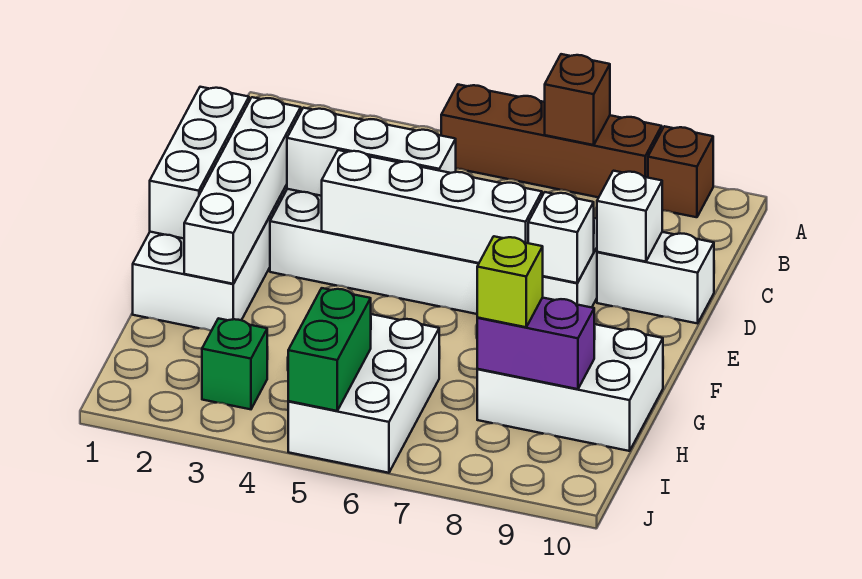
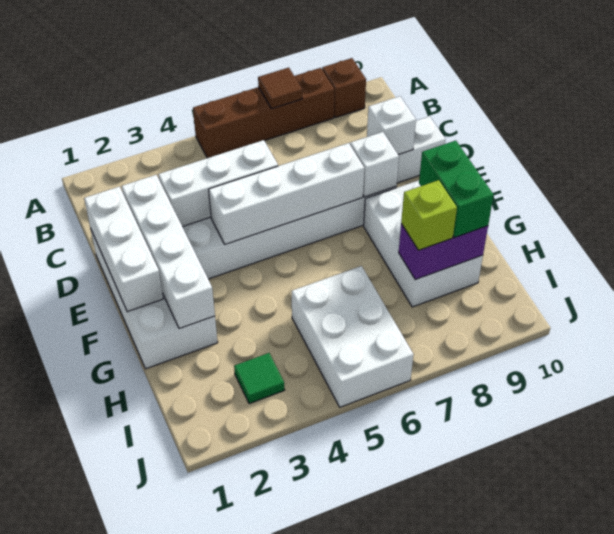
brown 1x1 brick [545,54,610,145] -> brown 1x1 tile [258,68,302,109]
white 2x3 brick [477,324,663,451] -> white 2x3 brick turned to [364,180,483,307]
green 1x1 brick [202,318,267,409] -> green 1x1 tile [234,353,284,404]
green 1x2 brick [288,288,371,411] -> green 1x2 brick moved to [419,141,494,237]

